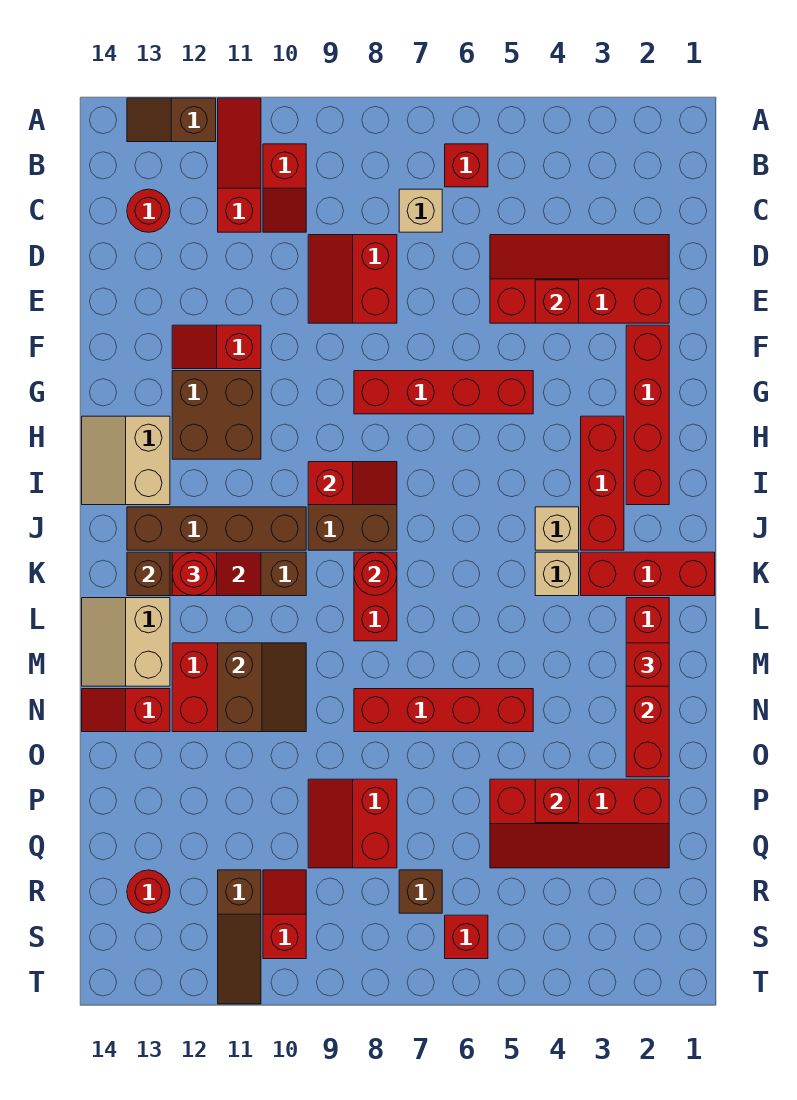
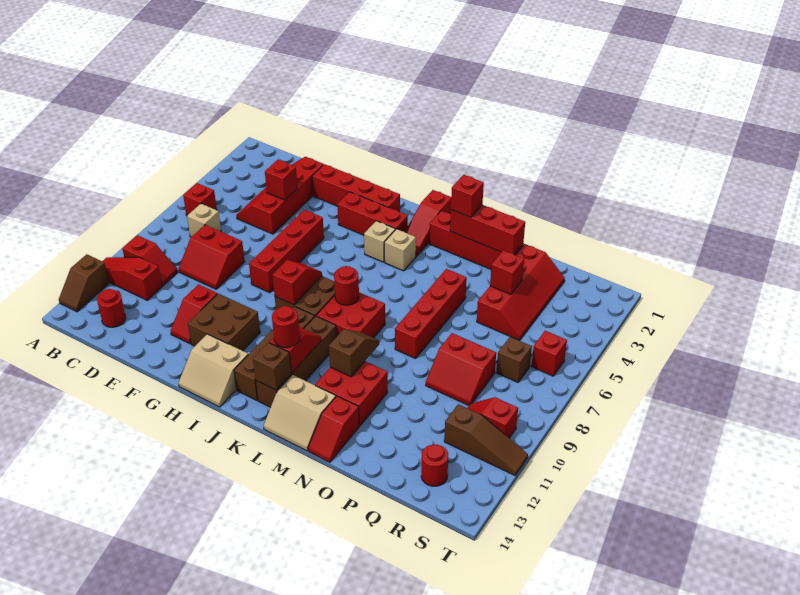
red 1x3 brick [581,552,715,596] -> red 1x3 slope [405,190,451,257]
red 1x2 brick [354,552,397,641] -> red 2x2 brick [316,292,385,338]
brown 2x2 slope [218,643,306,732] -> brown 1x2 slope [329,329,379,377]

